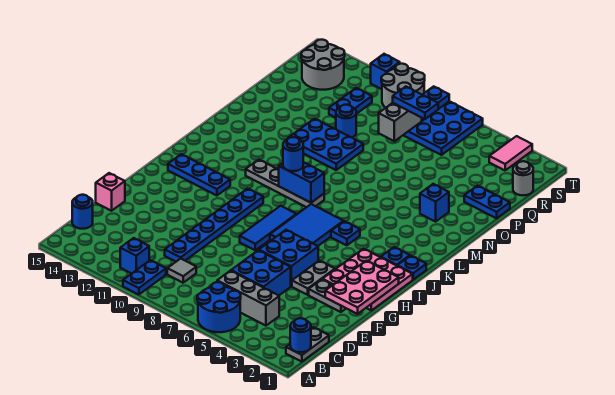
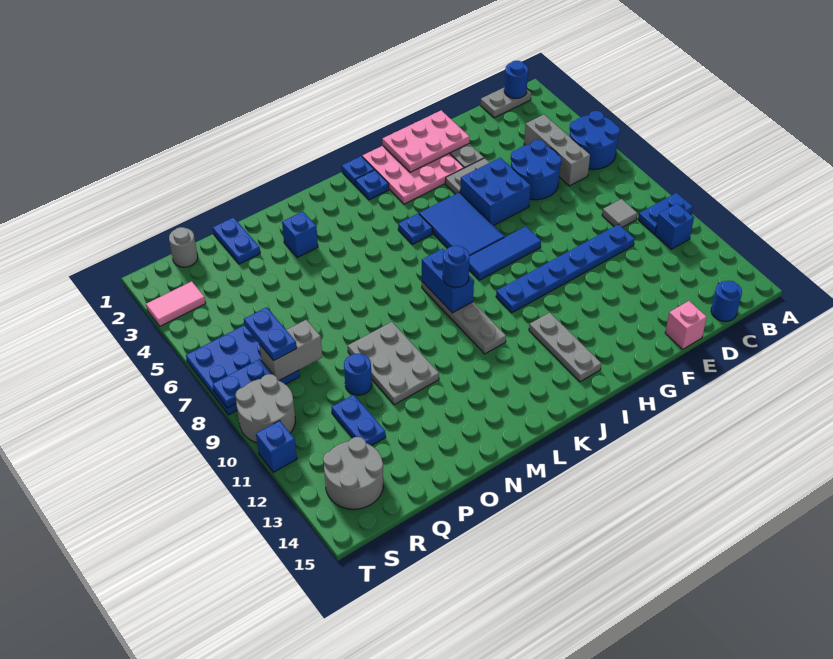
blue 2x2 brick [231,250,291,295] -> blue 2x2 round brick [511,140,562,200]
blue 2x3 tile [270,204,344,246] -> blue 2x3 tile turned to [419,192,505,255]
blue 1x3 plate [168,154,230,196] -> grey 1x3 plate [529,313,601,382]
blue 2x3 plate [289,119,363,170] -> grey 2x3 plate [348,322,439,405]
blue 1x2 plate [329,88,372,118] -> blue 1x2 plate turned to [331,395,386,446]

